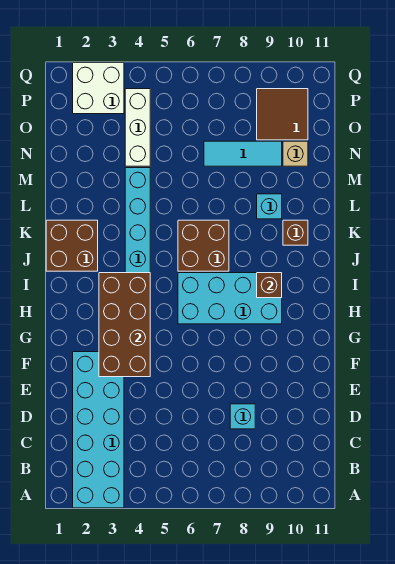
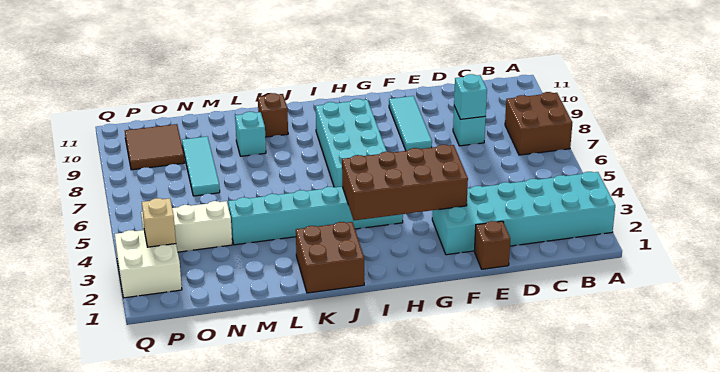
none -> cyan 1x1 brick [454,74,487,119]
none -> cyan 1x3 tile [389,96,432,151]
brown 1x1 brick [257,273,282,298] -> brown 1x1 brick moved to [474,221,510,269]
brown 2x2 brick [178,220,229,271] -> brown 2x2 brick moved to [505,92,572,155]
tan 1x1 brick [283,141,308,166] -> tan 1x1 brick moved to [142,198,176,247]

